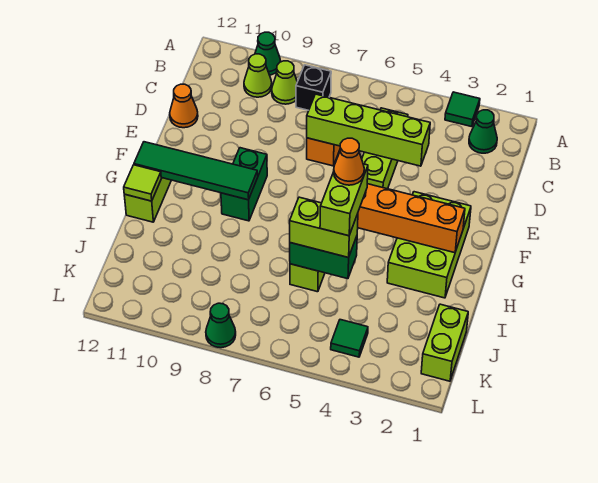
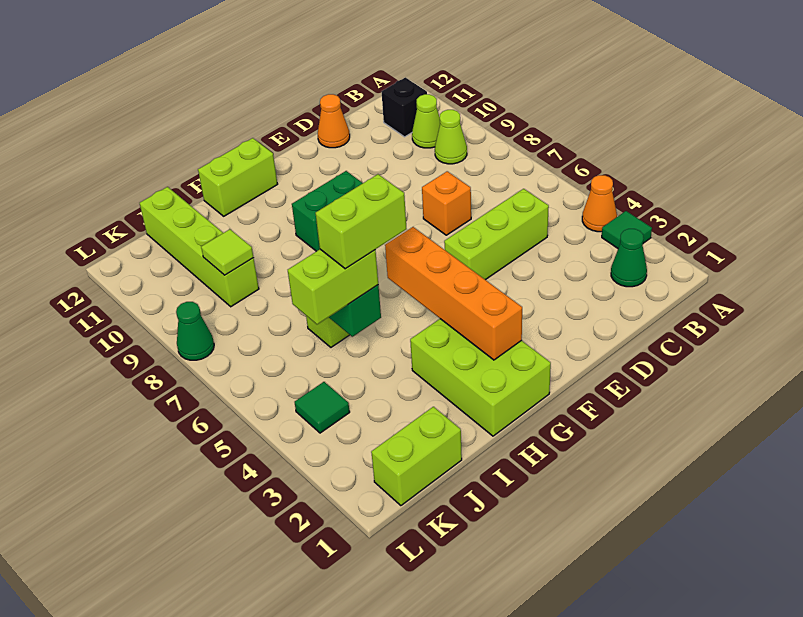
green 1x1 cone [255,32,281,75] -> none
black 1x1 brick [296,65,331,110] -> black 1x1 brick moved to [382,77,427,137]
lime 1x4 brick [307,94,430,166] -> lime 1x4 brick moved to [140,187,259,307]
lime 2x3 brick [387,192,471,298] -> lime 2x3 brick turned to [410,319,551,436]
green 1x4 tile [134,142,258,200] -> none
orange 1x1 cone [334,138,364,185] -> orange 1x1 cone moved to [582,175,617,232]
lime 1x1 tile [124,165,161,201] -> lime 1x1 tile moved to [201,229,253,275]
lime 1x2 brick [290,197,358,258] -> lime 1x2 brick turned to [288,249,378,324]

